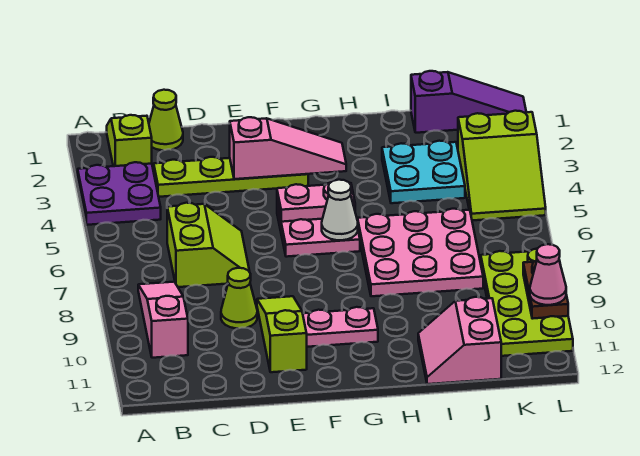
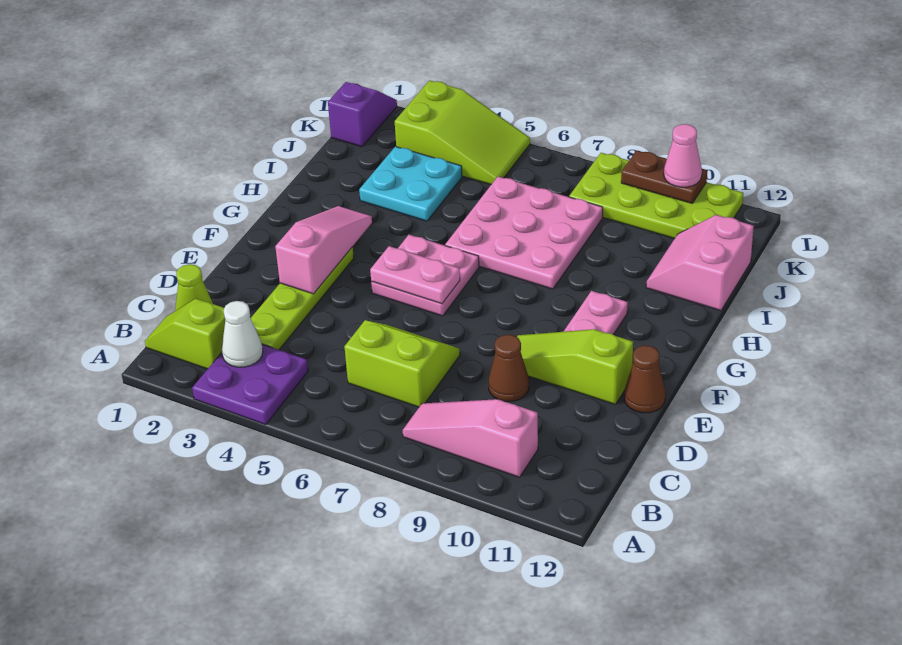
lime 1x1 cone [221,268,257,328] -> brown 1x1 cone [489,335,529,402]
none -> brown 1x1 cone [624,345,666,413]
pink 1x2 plate [277,183,355,222] -> pink 1x2 plate turned to [370,246,460,304]
white 1x1 cone [322,180,358,240] -> white 1x1 cone moved to [222,301,263,367]
pink 2x2 slope [418,297,501,384] -> pink 2x2 slope turned to [646,215,754,311]
purple 1x3 slope [411,71,526,133] -> purple 1x2 slope [328,82,397,147]

